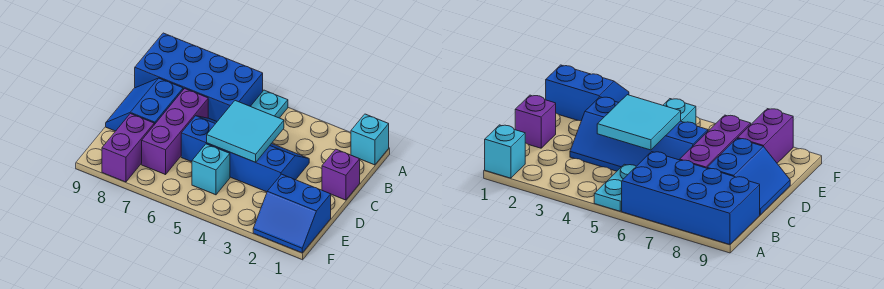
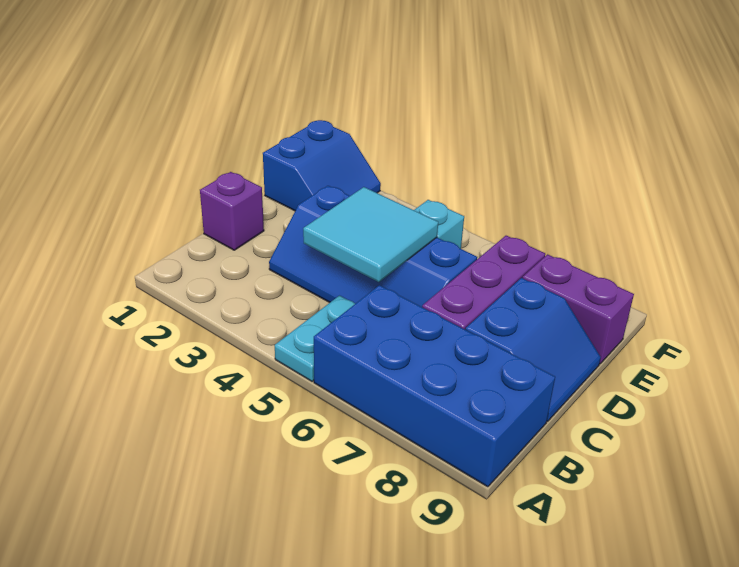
cyan 1x1 brick [351,114,389,165] -> none
blue 2x2 slope [253,174,331,253] -> blue 2x2 slope turned to [263,120,381,211]
purple 1x2 brick [102,114,154,182] -> purple 1x2 brick turned to [523,254,634,364]

